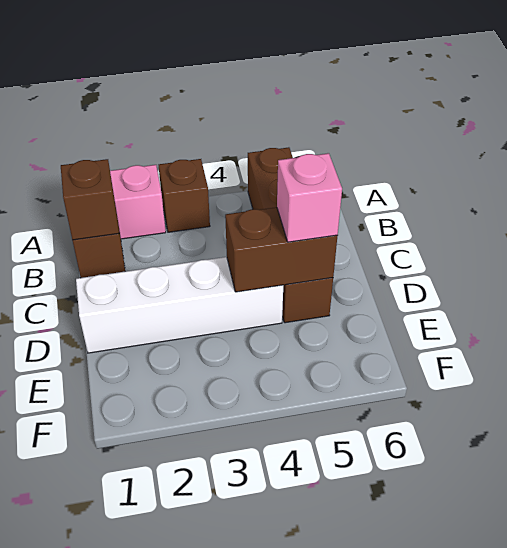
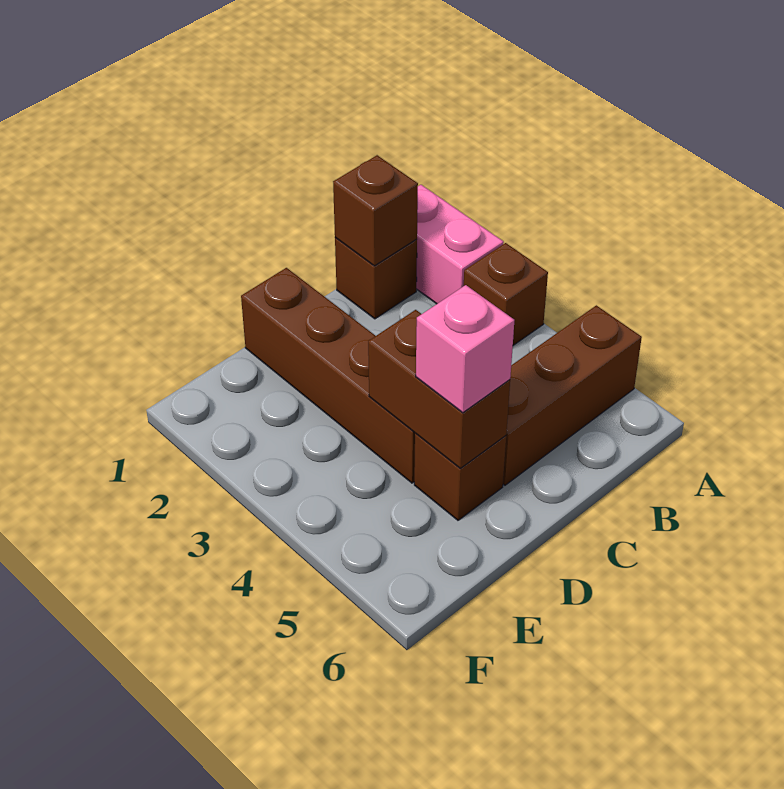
white 1x4 brick [76,257,283,353] -> brown 1x4 brick [241,268,415,483]

